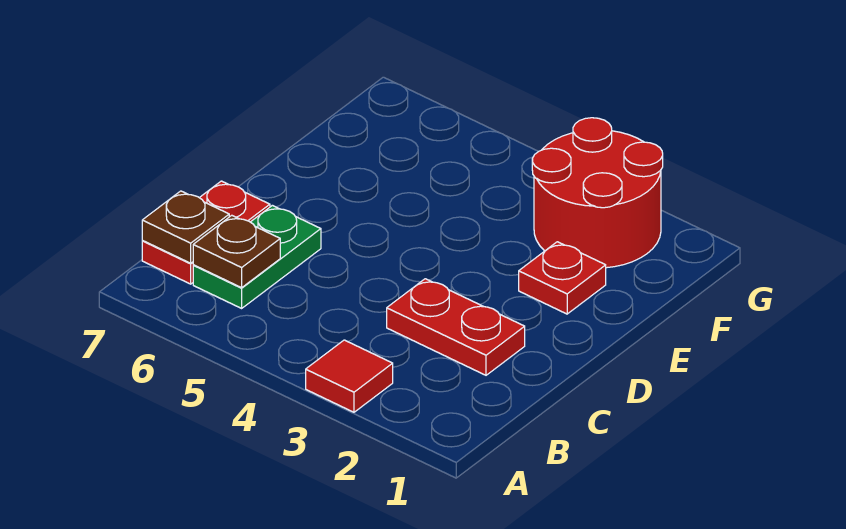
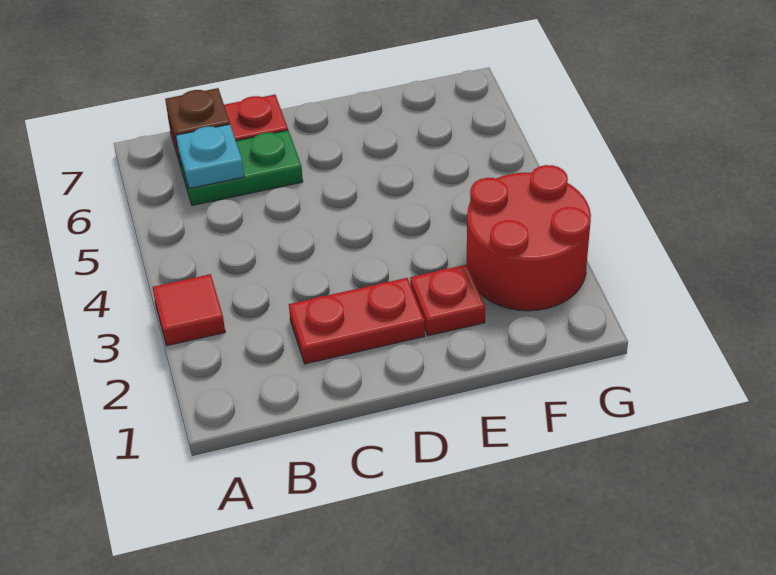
brown 1x1 plate [193,215,280,288] -> cyan 1x1 plate [176,124,244,189]
red 1x2 plate [387,279,525,375] -> red 1x2 plate turned to [289,278,425,364]

